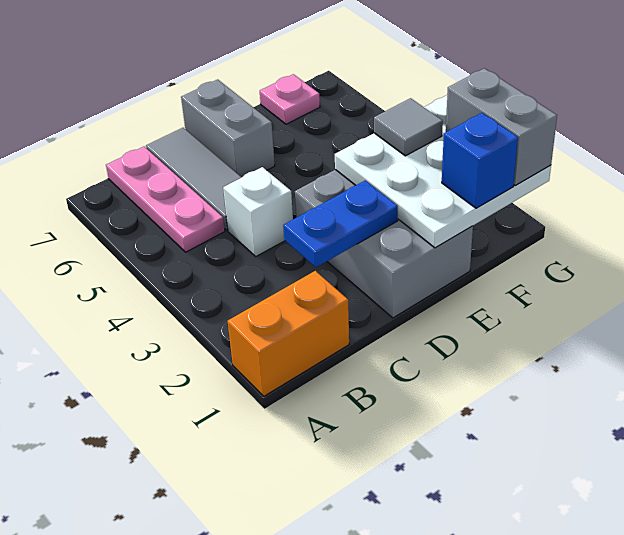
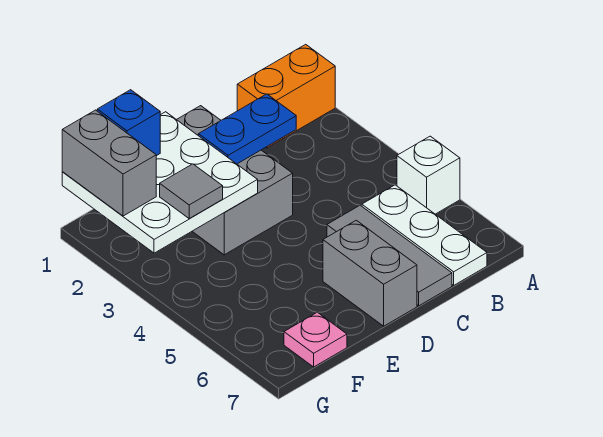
pink 1x3 plate [106,147,225,252] -> white 1x3 plate [362,185,487,285]
white 1x1 brick [223,167,293,256] -> white 1x1 brick moved to [397,136,460,214]

